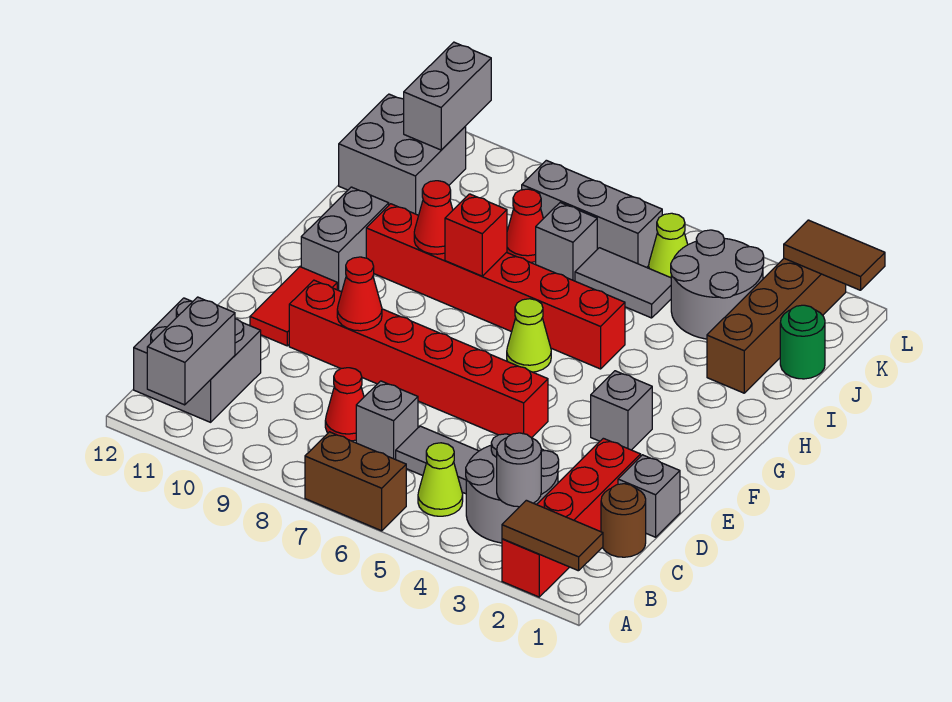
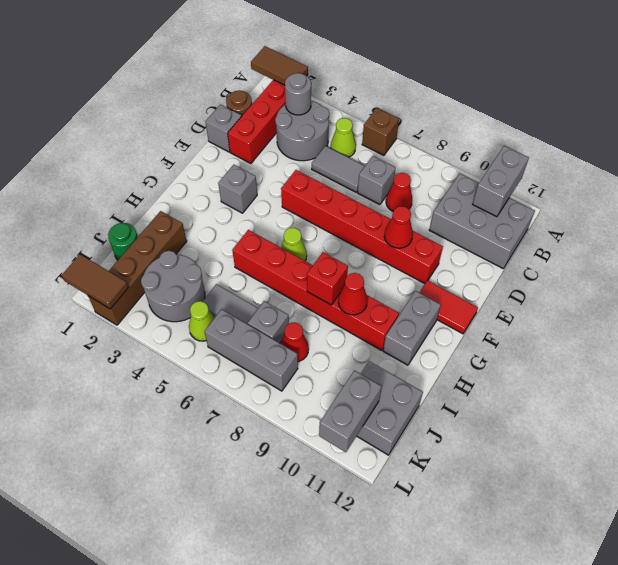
brown 1x2 brick [305,432,406,531] -> brown 1x1 brick [362,108,399,155]
grey 2x2 brick [134,298,261,422] -> grey 2x3 brick [430,174,535,269]
red 1x2 tile [250,267,337,346] -> red 1x2 tile turned to [419,281,478,334]

